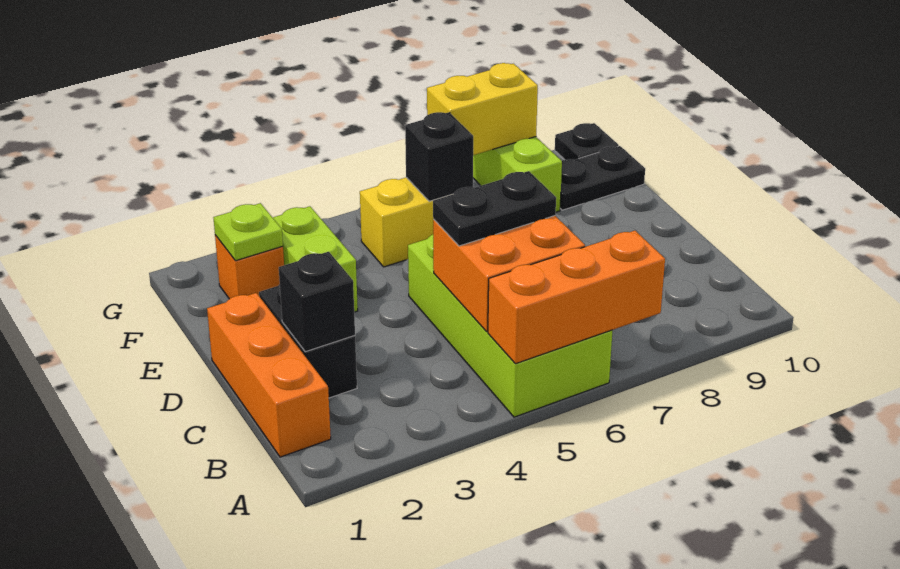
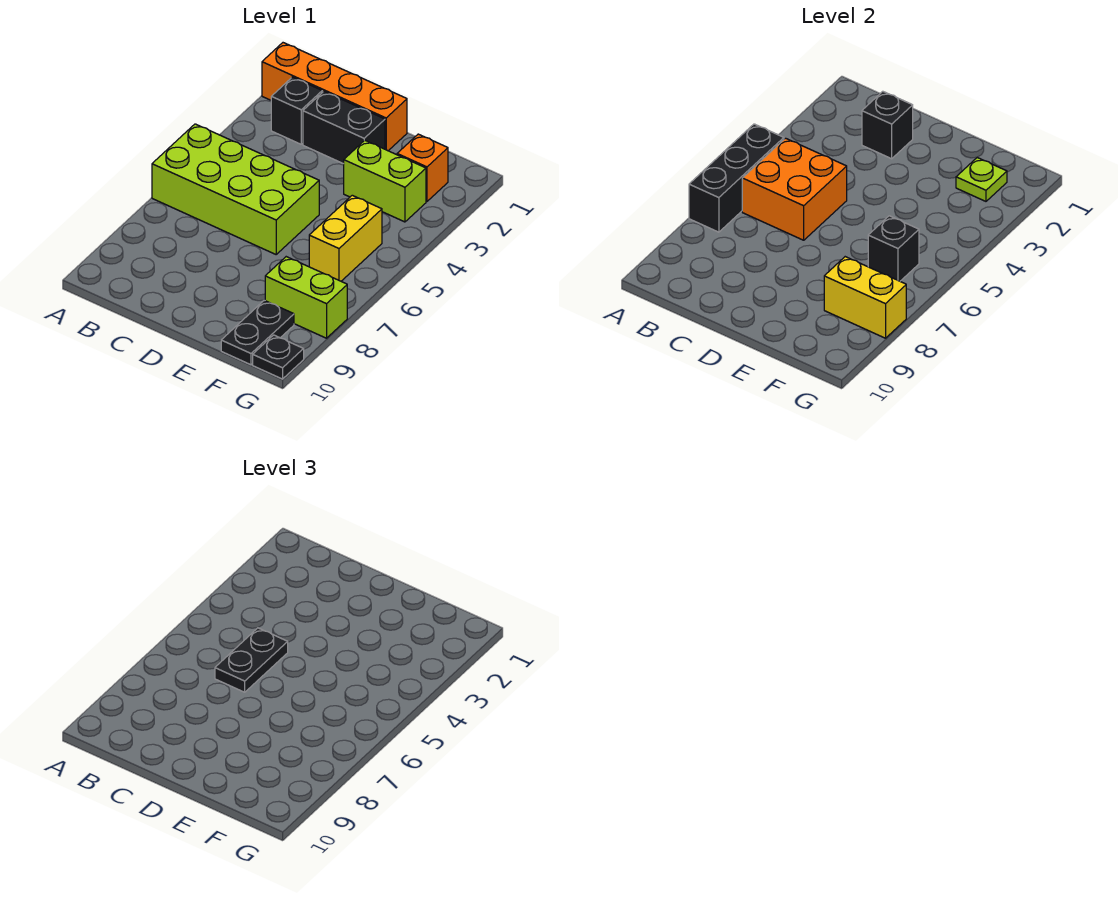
orange 1x3 brick [488,231,665,364] -> black 1x3 brick [689,124,784,232]
orange 1x3 brick [207,293,331,457] -> orange 1x4 brick [262,43,407,151]
none -> black 1x1 brick [271,77,322,144]
yellow 1x2 brick [427,63,538,155] -> yellow 1x2 brick turned to [824,257,906,338]

